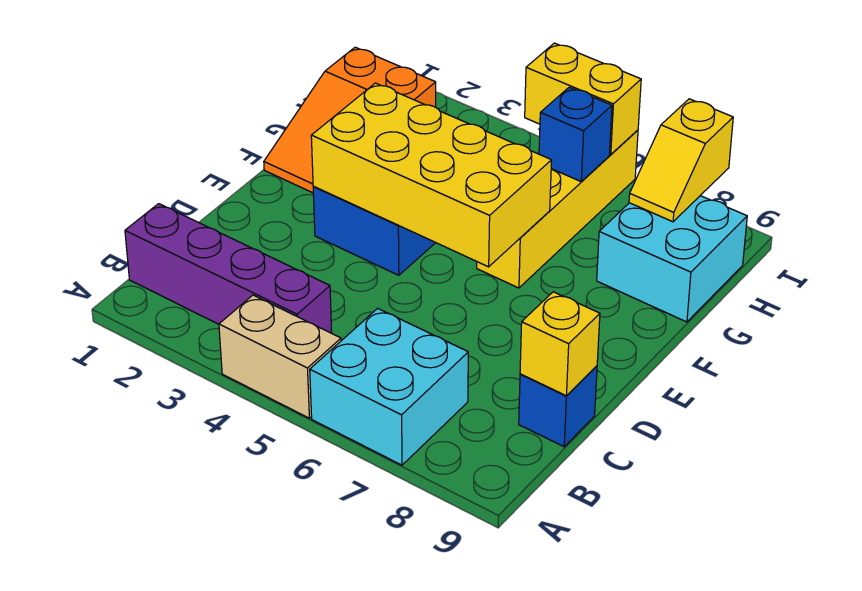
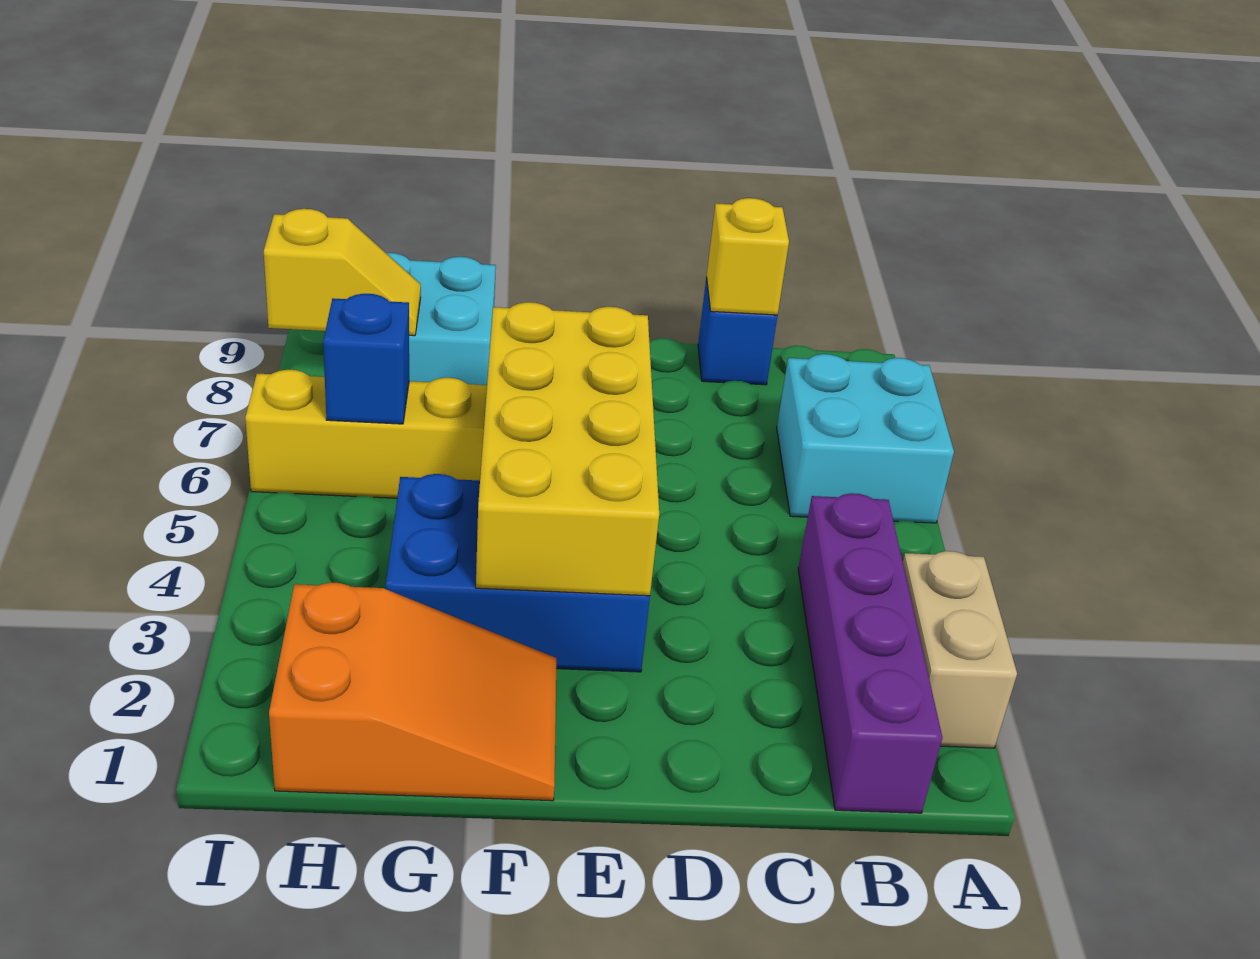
tan 1x2 brick [219,295,341,418] -> tan 1x2 brick moved to [903,551,1017,748]
yellow 1x2 brick [525,43,641,154] -> none

